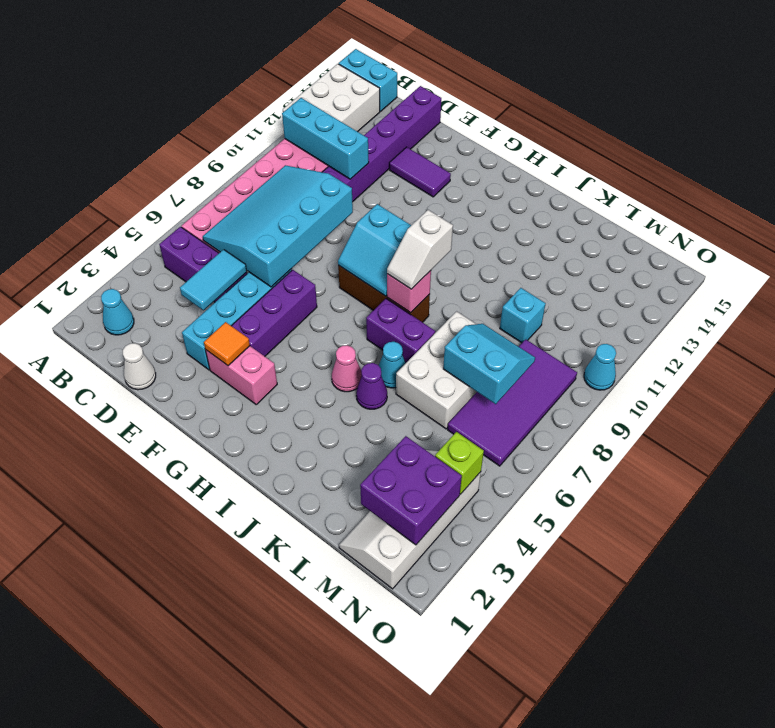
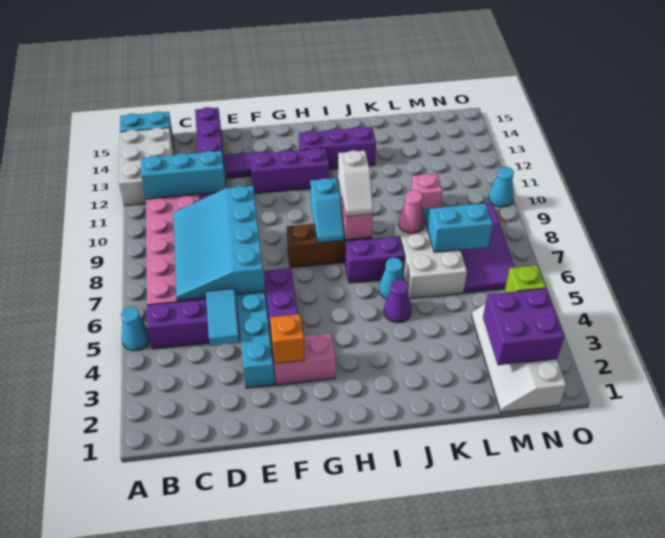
cyan 1x1 cone [101,289,134,335] -> cyan 1x1 cone moved to [121,307,150,351]
white 1x1 cone [123,343,156,390] -> none
orange 1x1 tile [204,322,250,366] -> orange 1x1 brick [270,314,305,364]
none -> purple 1x3 brick [250,148,329,194]
cyan 2x2 slope [338,204,411,296] -> cyan 1x2 slope [310,178,344,243]
none -> purple 1x3 brick [299,127,376,169]
pink 1x1 cone [332,345,362,392] -> pink 1x1 cone moved to [398,190,425,233]
cyan 1x1 brick [500,288,546,343] -> pink 1x1 brick [411,174,442,209]

